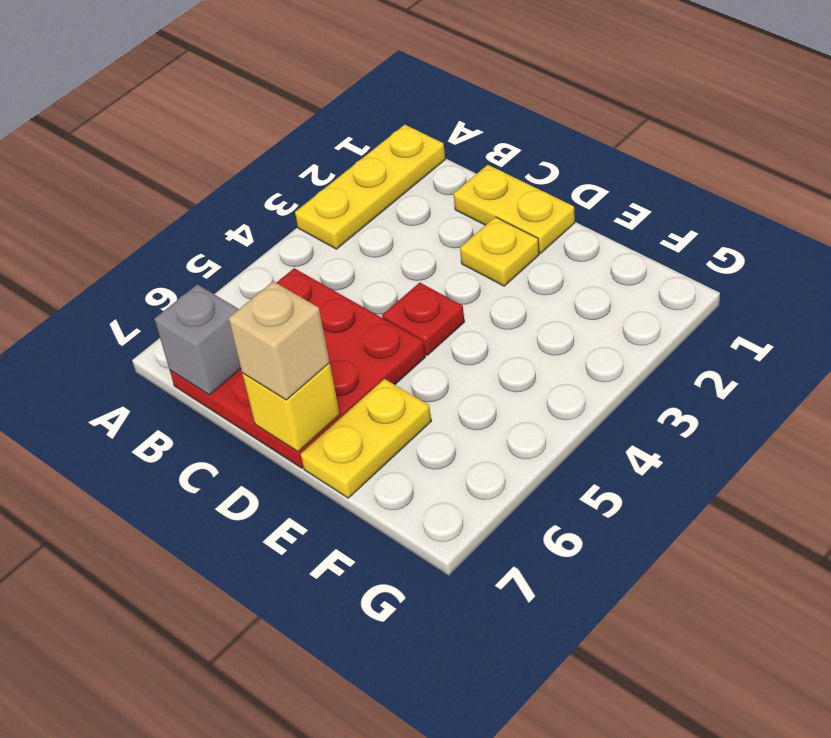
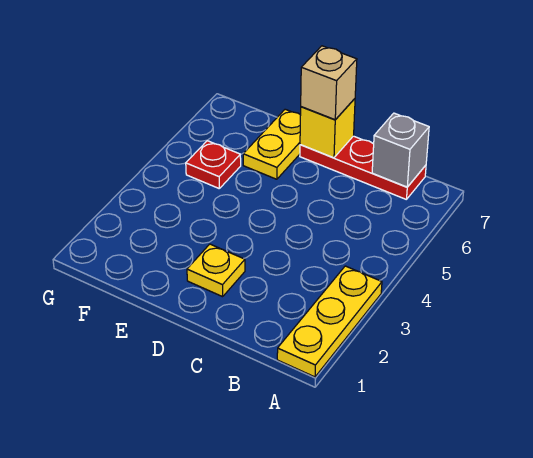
red 3x3 plate [170,268,425,468] -> red 1x3 plate [300,136,426,199]
yellow 1x2 plate [454,165,575,253] -> none
red 1x1 plate [382,283,465,355] -> red 1x1 plate moved to [186,141,241,188]

